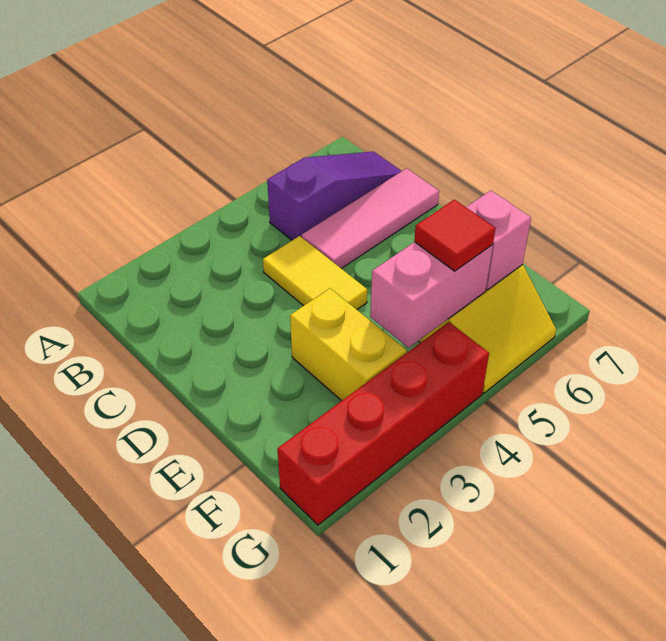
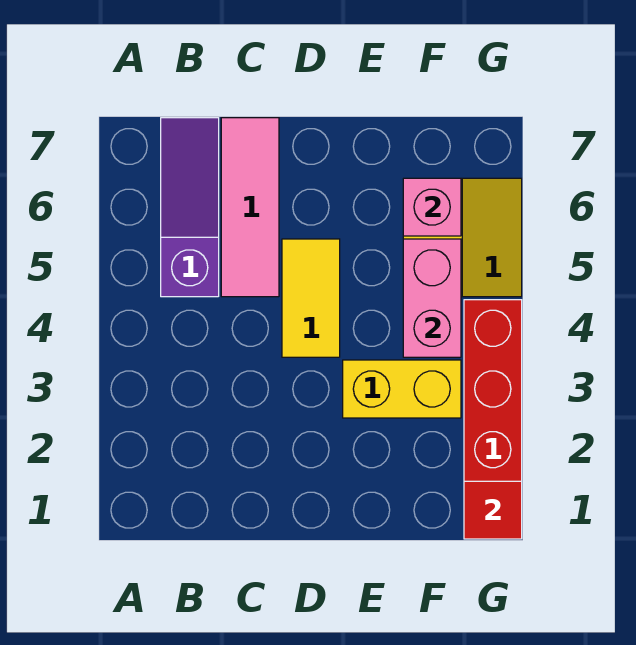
yellow 1x2 tile [263,236,367,310] -> yellow 1x2 tile turned to [282,239,340,357]
red 1x1 tile [414,200,495,271] -> red 1x1 tile moved to [464,481,522,539]

